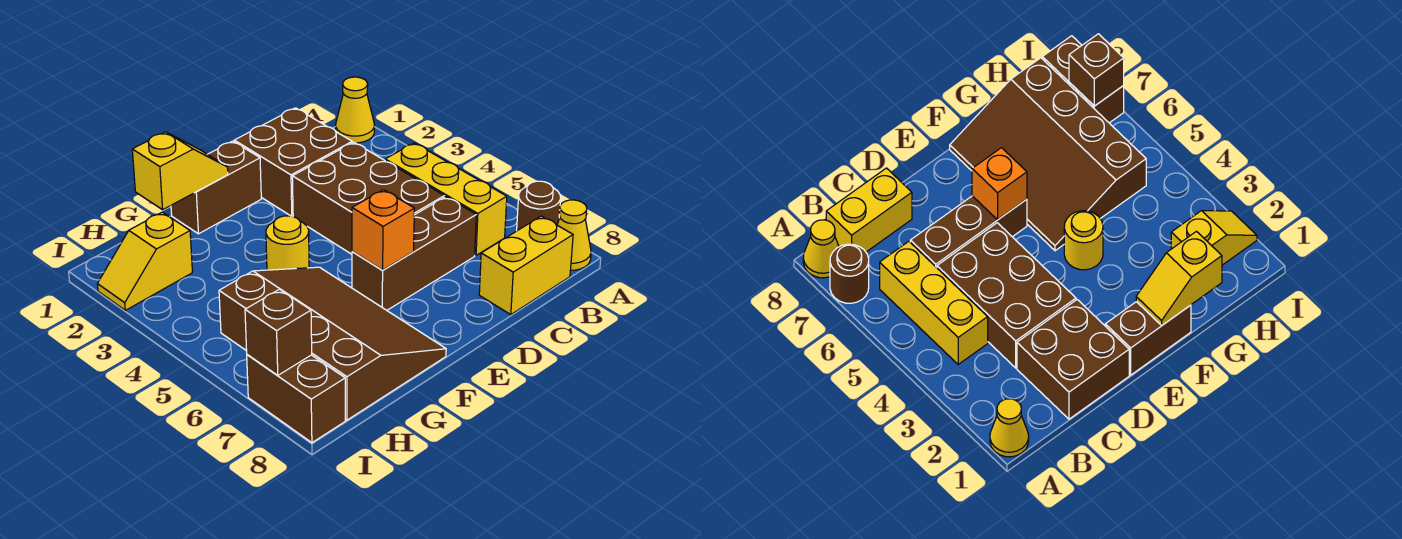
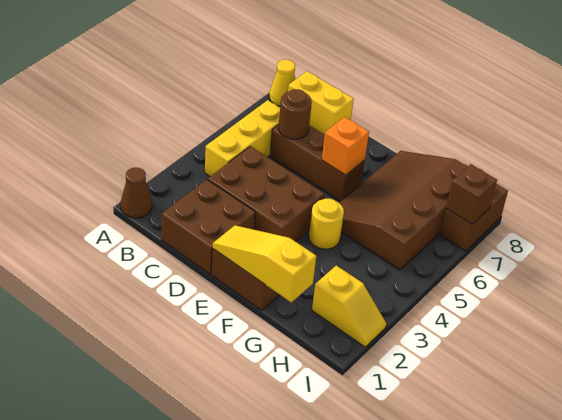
yellow 1x1 cone [336,77,374,143] -> brown 1x1 cone [121,168,152,218]
brown 1x1 round brick [517,181,561,231] -> brown 1x1 round brick moved to [279,89,312,139]
brown 2x3 brick [292,142,444,254] -> brown 2x3 brick turned to [208,146,324,242]
yellow 1x2 slope [132,132,228,210] -> yellow 1x3 slope [213,225,316,302]

